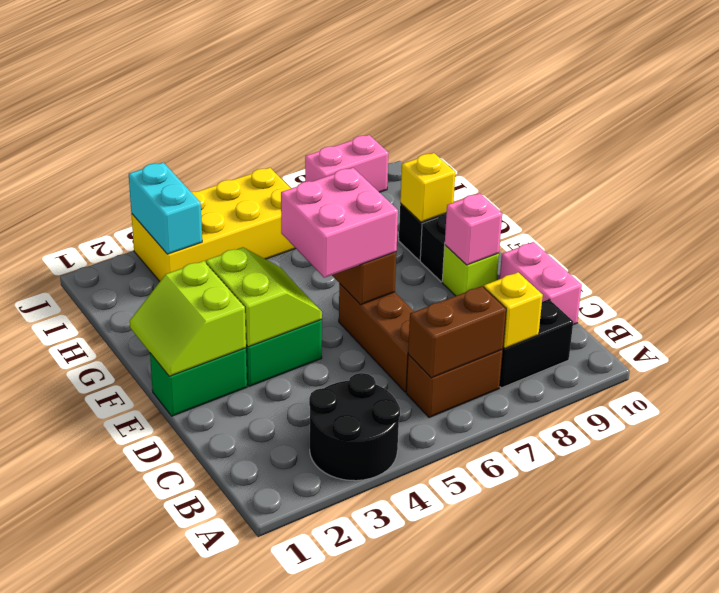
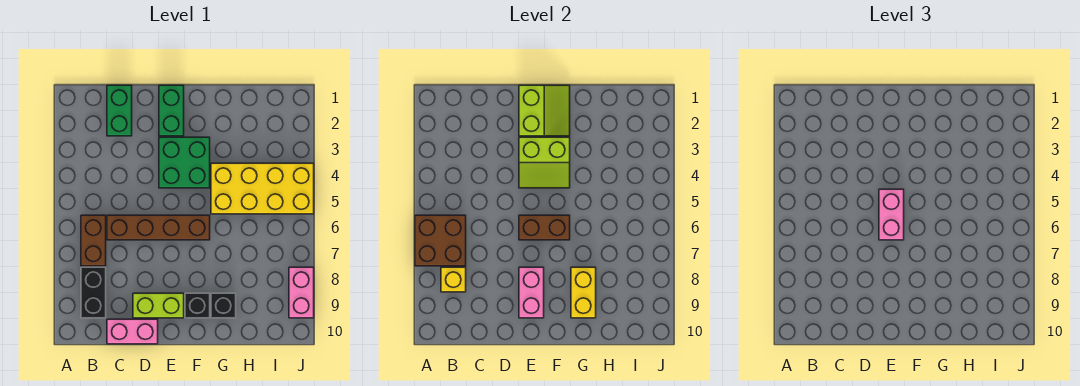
black 2x2 round brick [309,373,400,481] -> none
brown 1x2 brick [408,286,506,378] -> brown 2x2 brick [415,215,466,266]
none -> green 1x2 brick [107,85,132,136]
brown 1x3 brick [339,284,414,392] -> brown 1x4 brick [107,215,210,240]
lime 2x2 slope [130,261,246,376] -> lime 2x2 slope turned to [519,85,570,136]
pink 2x2 brick [281,168,398,278] -> pink 1x2 brick [879,189,904,240]
lime 1x1 brick [442,245,499,296] -> lime 1x2 brick [133,293,184,318]
pink 1x1 brick [445,193,502,265] -> pink 1x2 brick [519,267,544,318]
yellow 1x1 brick [400,153,455,222] -> yellow 1x2 brick [571,267,596,318]
yellow 2x4 brick [131,168,296,281] -> yellow 2x4 brick turned to [211,163,314,214]
cyan 1x2 brick [129,162,202,254] -> none

